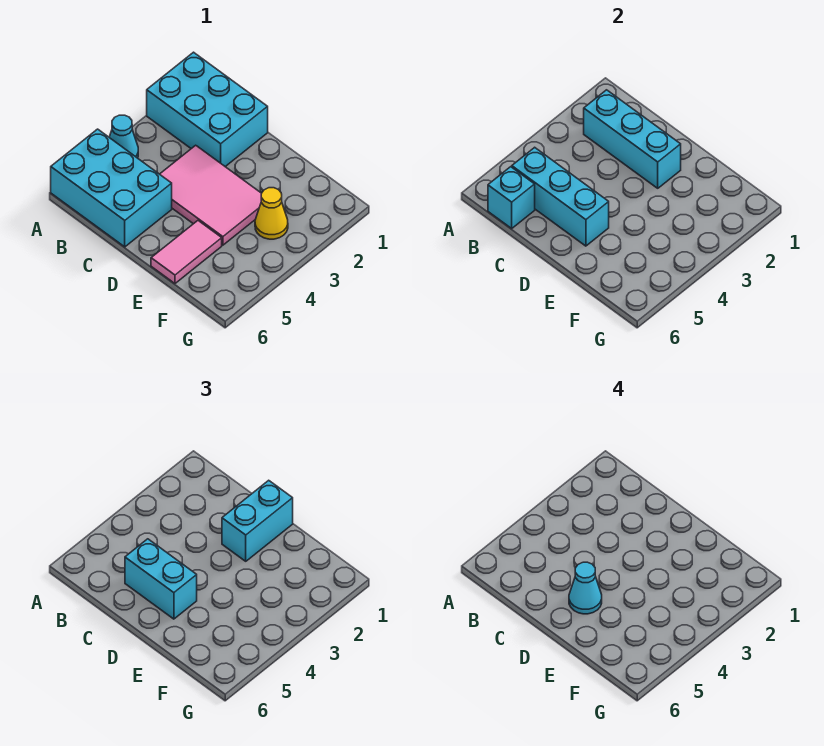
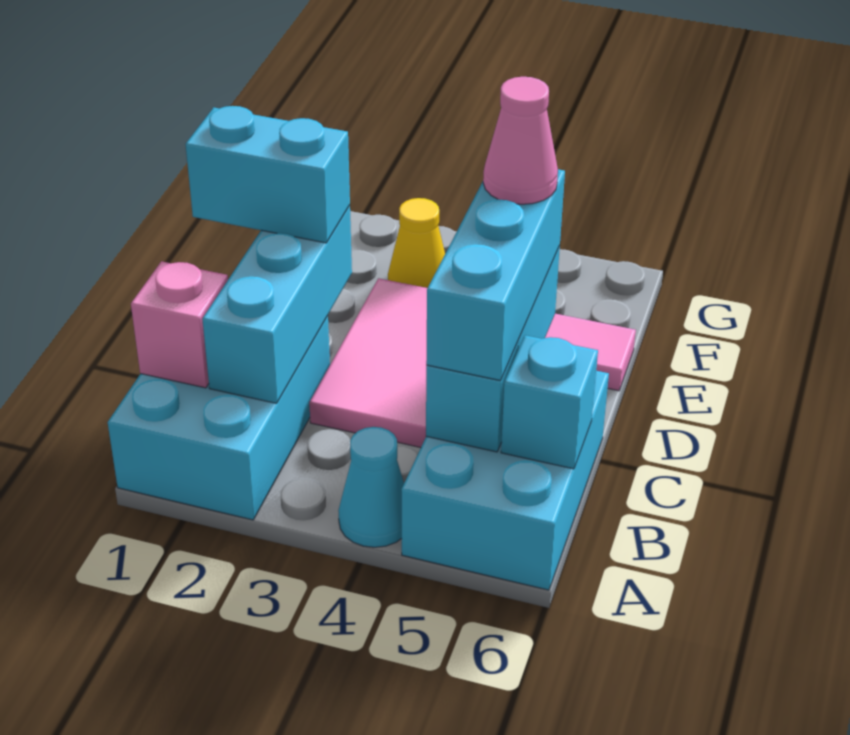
none -> pink 1x1 brick [131,261,228,388]
cyan 1x2 brick [125,539,197,619] -> cyan 1x3 brick [426,169,565,381]
cyan 1x1 cone [569,562,602,614] -> pink 1x1 cone [483,77,558,204]

